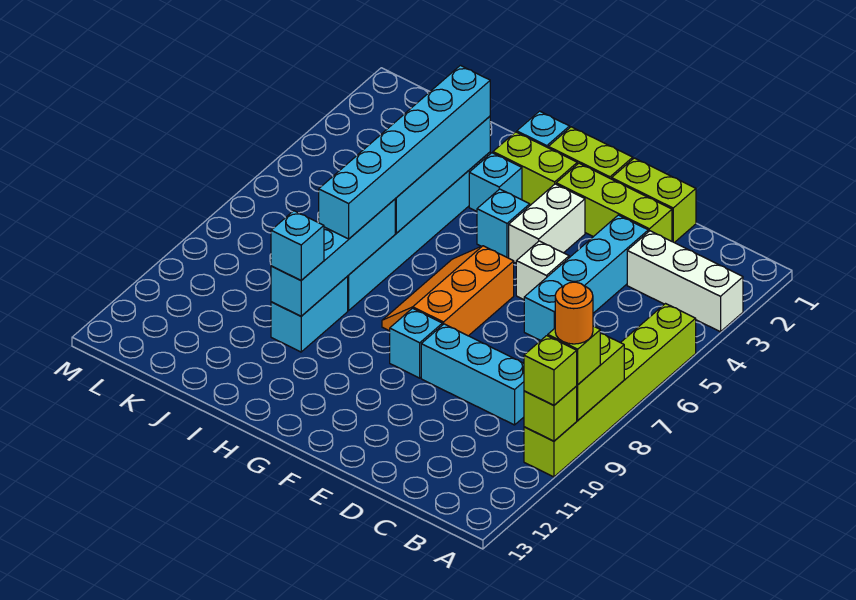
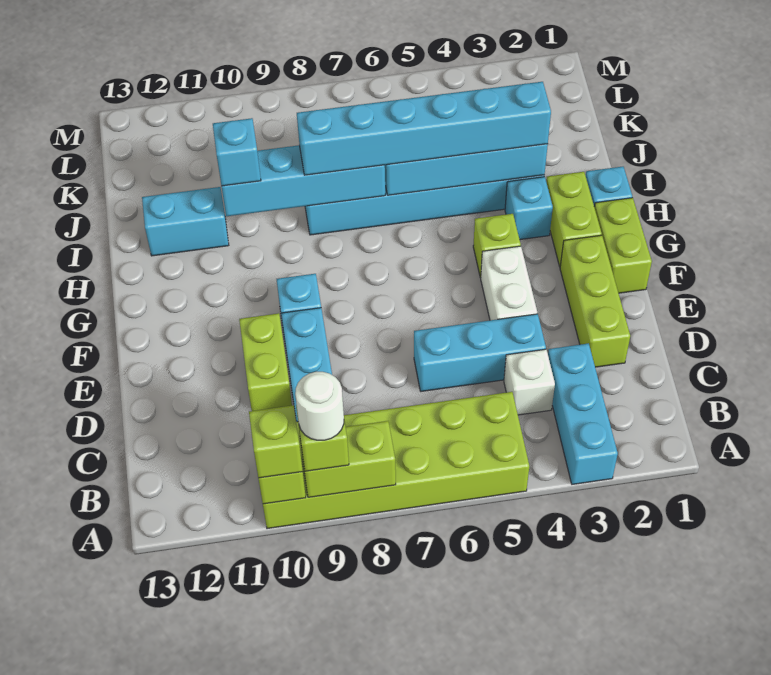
white 1x3 brick [627,231,743,332] -> cyan 1x3 brick [548,343,618,484]
lime 1x6 brick [524,304,696,477] -> lime 2x6 brick [263,392,529,529]
orange 1x1 round brick [555,282,593,344] -> white 1x1 round brick [295,372,344,440]
lime 1x2 brick [612,158,696,243] -> lime 1x2 brick moved to [239,313,292,411]
cyan 1x4 brick [524,215,648,340] -> cyan 1x3 brick [414,314,546,391]
white 1x1 brick [516,241,569,300] -> white 1x1 brick moved to [504,349,555,415]
white 1x2 brick [509,184,585,263] -> white 1x2 brick turned to [481,246,537,320]
orange 2x3 slope [382,246,514,336] -> none
cyan 1x1 brick [477,189,530,258] -> lime 1x1 brick [473,214,521,278]
cyan 1x2 brick [271,277,348,352] -> cyan 1x2 brick moved to [142,187,229,256]

